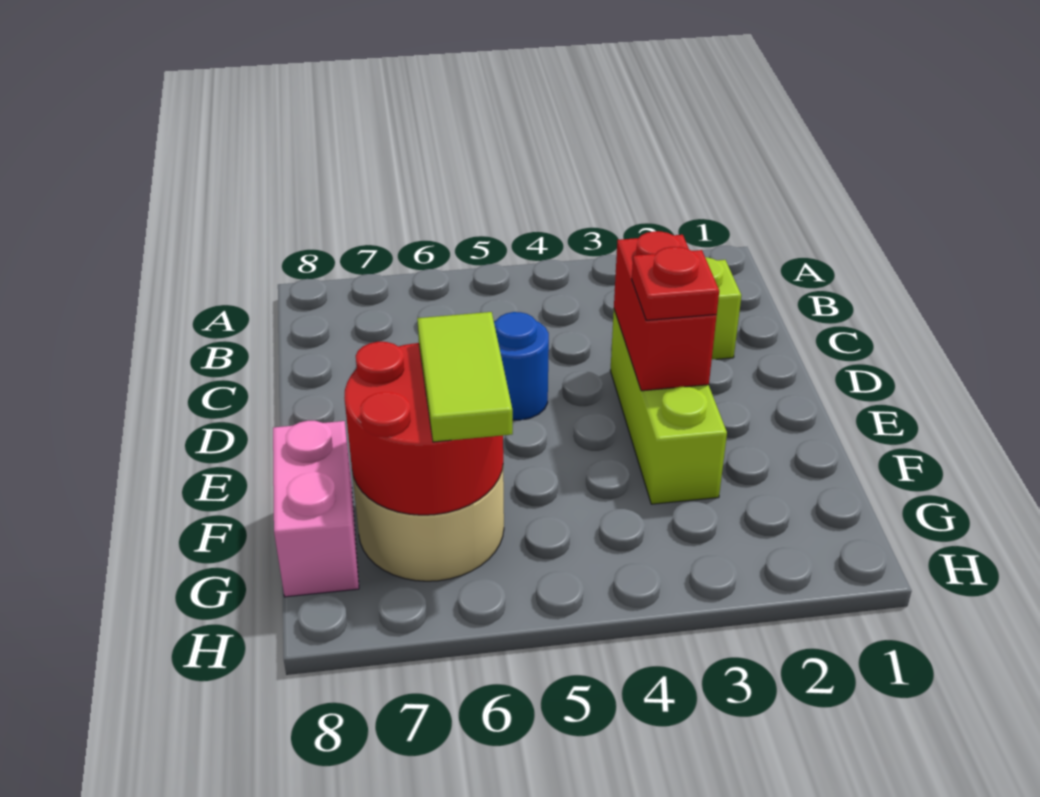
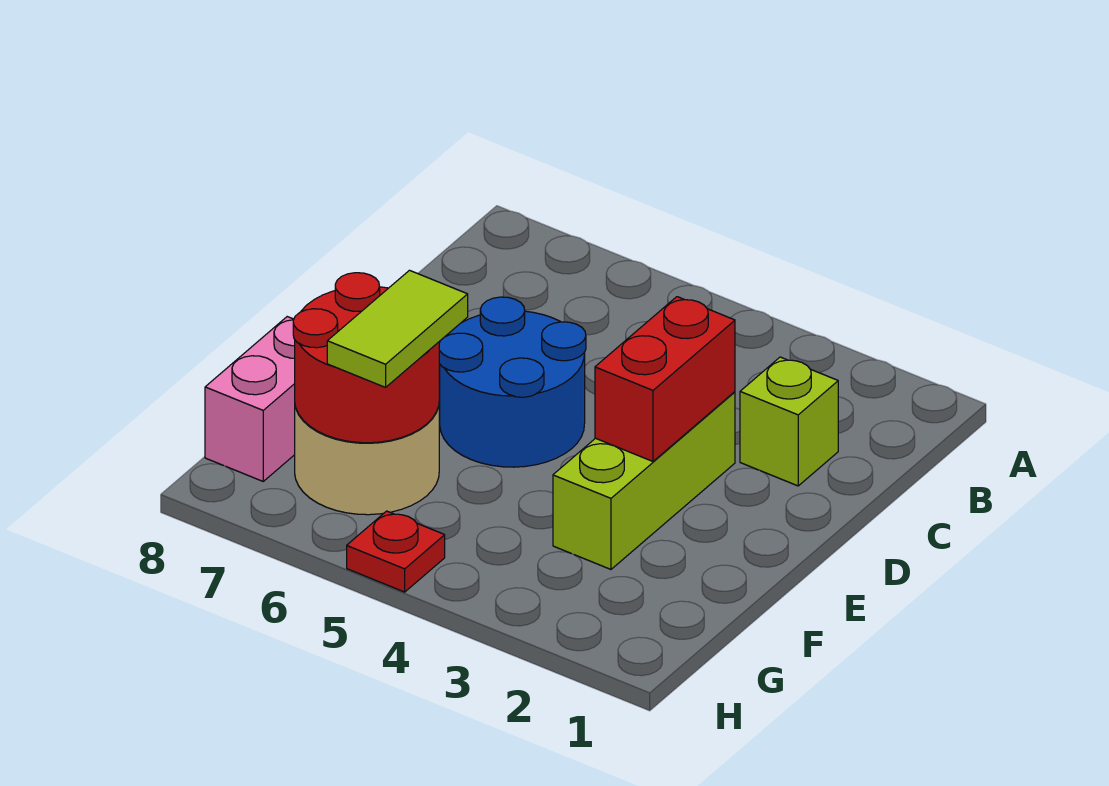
blue 1x1 round brick [494,312,549,420] -> blue 2x2 round brick [439,297,586,467]
red 1x1 plate [632,247,719,320] -> red 1x1 plate moved to [347,511,445,592]

